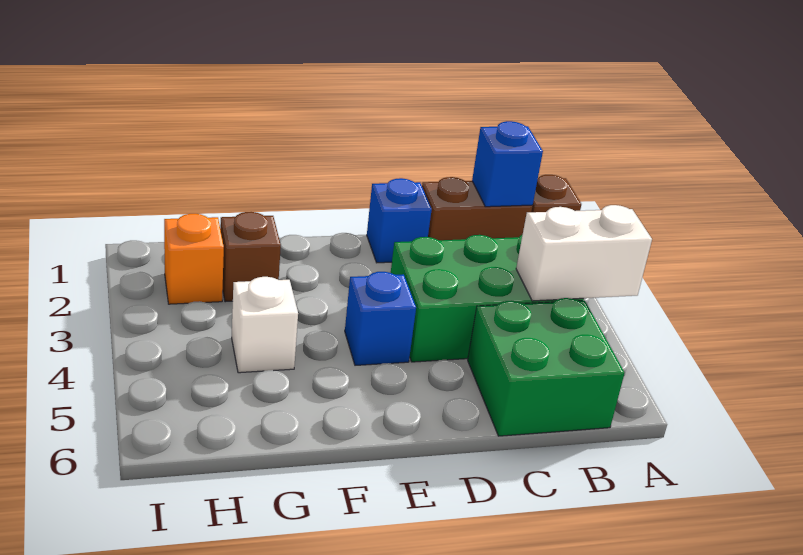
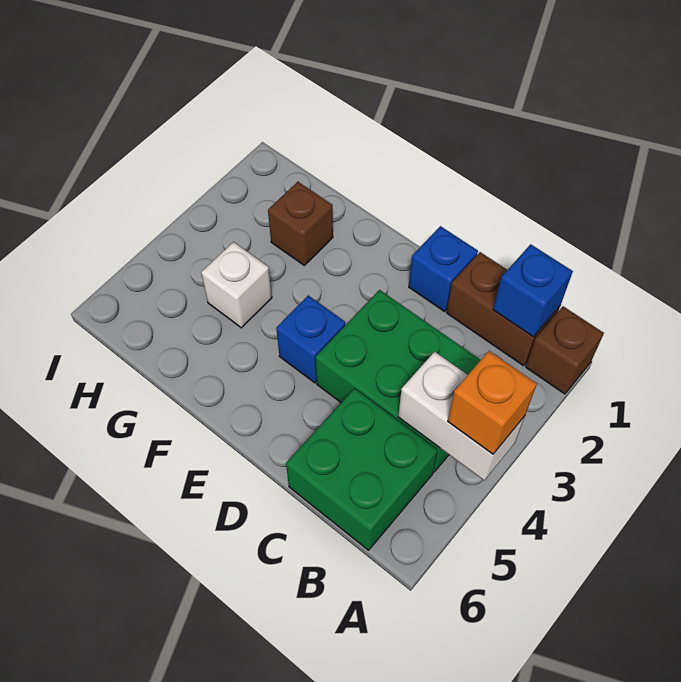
orange 1x1 brick [164,214,224,304] -> orange 1x1 brick moved to [448,351,537,454]

